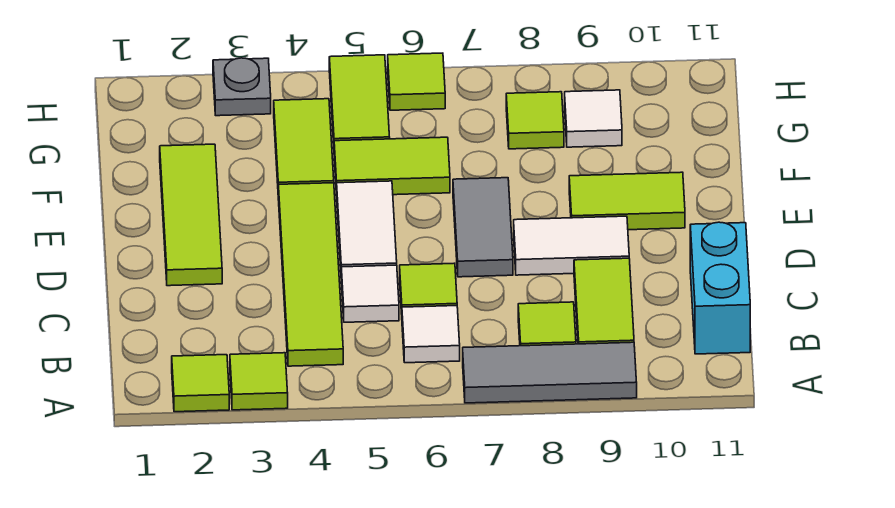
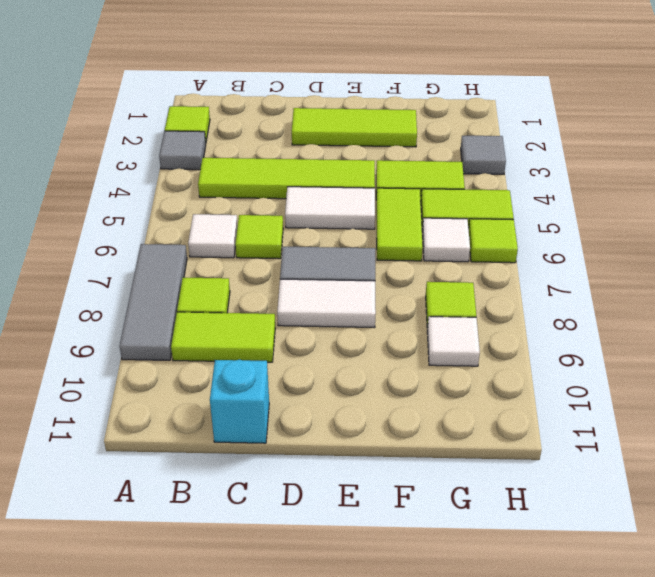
lime 1x1 tile [230,353,288,410] -> grey 1x1 tile [159,131,206,170]
cyan 1x2 brick [690,222,750,354] -> cyan 1x1 brick [210,360,269,443]
white 1x1 tile [341,265,399,322] -> white 1x1 tile moved to [422,218,470,262]
white 1x2 tile [514,216,629,275] -> white 1x2 tile turned to [277,279,376,328]
lime 1x2 tile [569,172,685,230] -> none
grey 1x1 plate [213,58,271,116] -> grey 1x1 tile [461,136,506,174]

